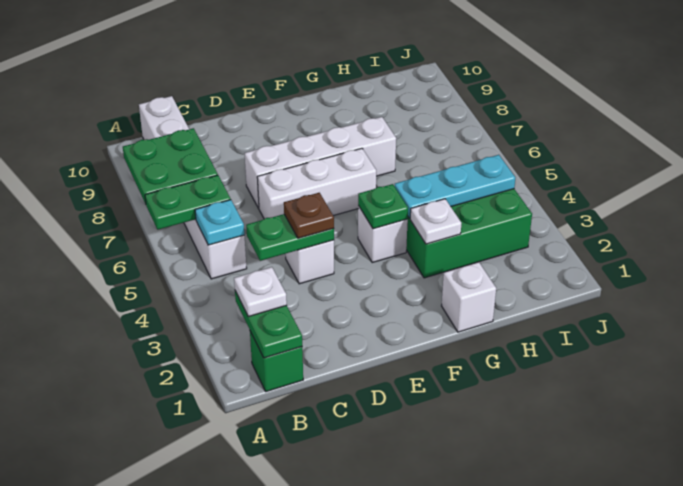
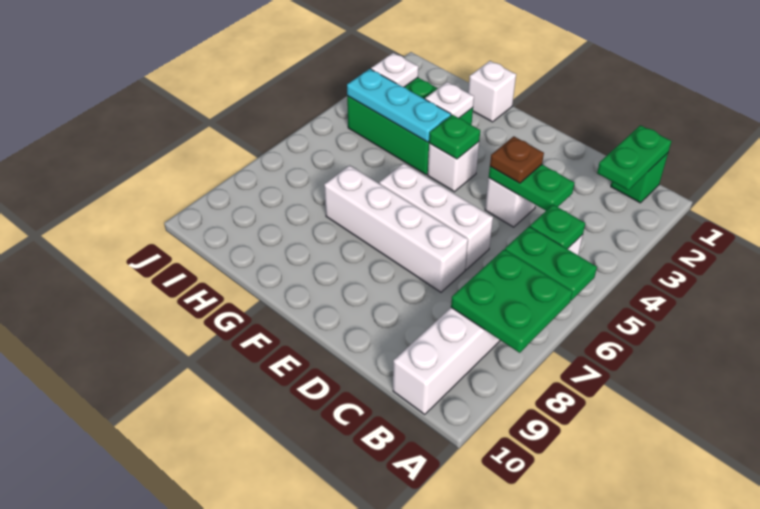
white 1x1 plate [234,267,287,317] -> white 1x1 plate moved to [371,53,418,87]
cyan 1x1 plate [195,200,244,245] -> green 1x1 plate [530,205,585,249]

